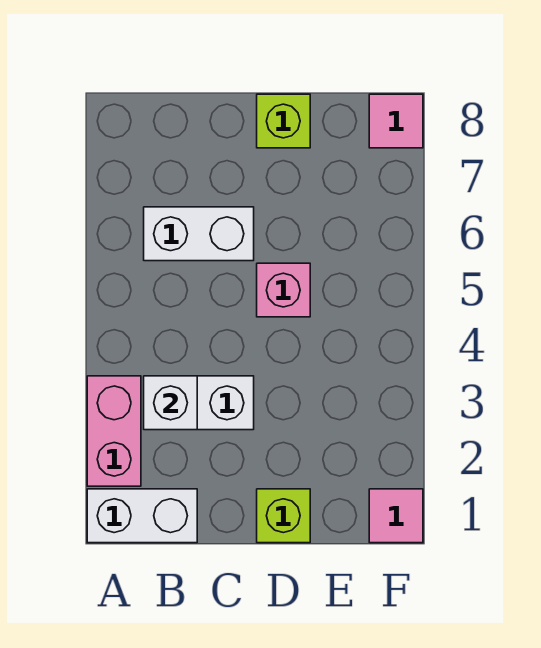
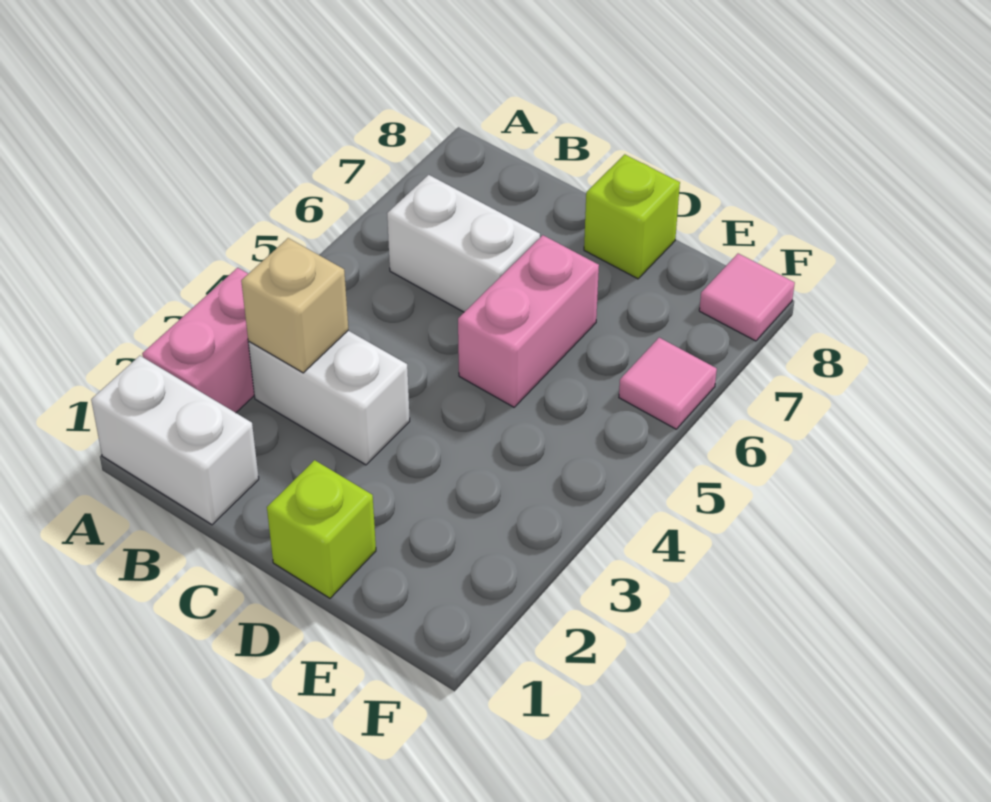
white 1x1 brick [144,376,197,430] -> tan 1x1 brick [241,238,348,373]
pink 1x1 brick [257,263,310,317] -> pink 1x2 brick [458,235,599,407]
pink 1x1 tile [369,489,423,543] -> pink 1x1 tile moved to [619,338,717,429]

